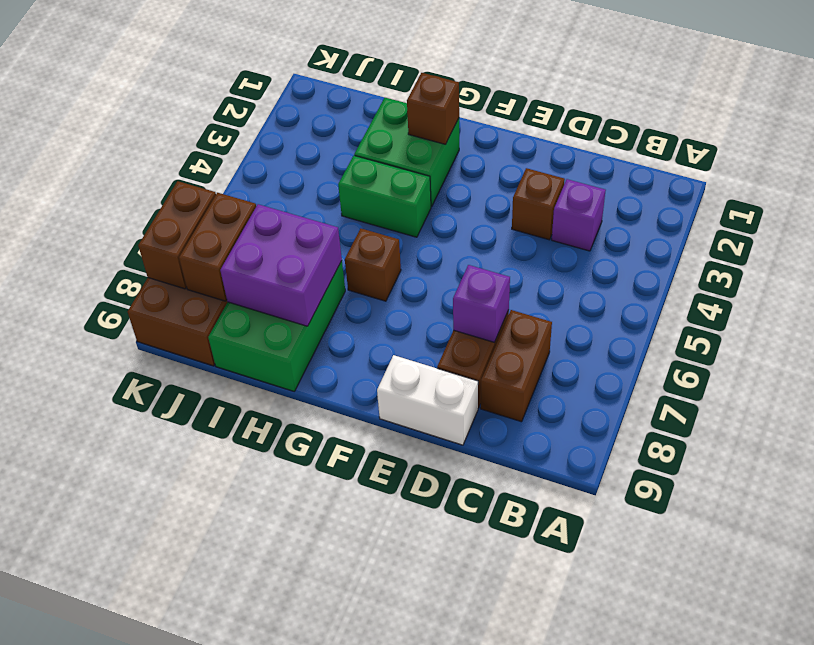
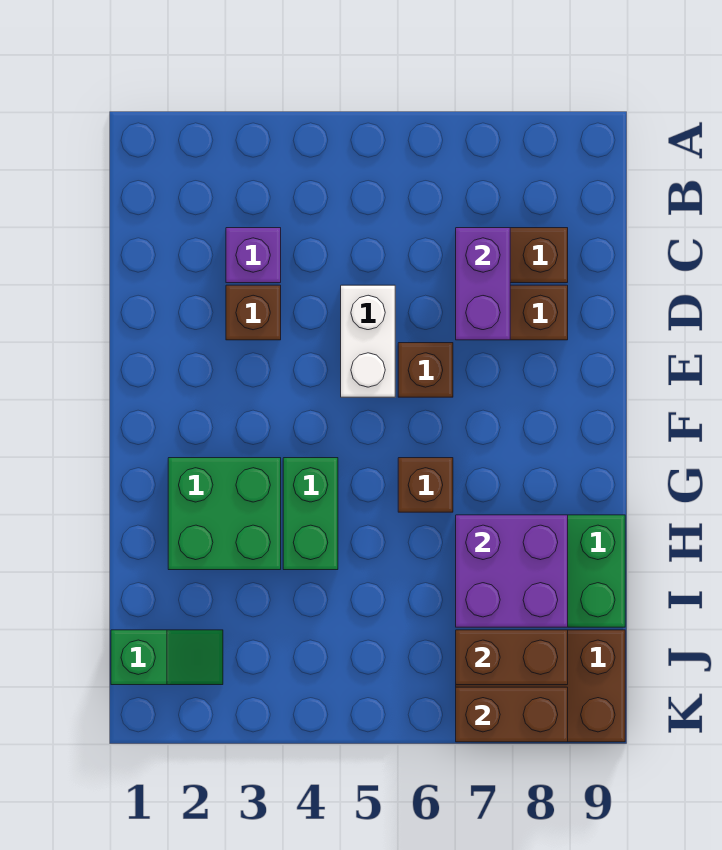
purple 1x1 brick [453,265,510,343] -> purple 1x2 brick [456,228,510,340]
white 1x2 brick [377,355,478,445] -> white 1x2 brick moved to [341,285,395,397]
brown 1x1 brick [407,73,459,144] -> brown 1x1 brick moved to [398,343,453,397]
none -> green 1x2 slope [111,630,223,685]

